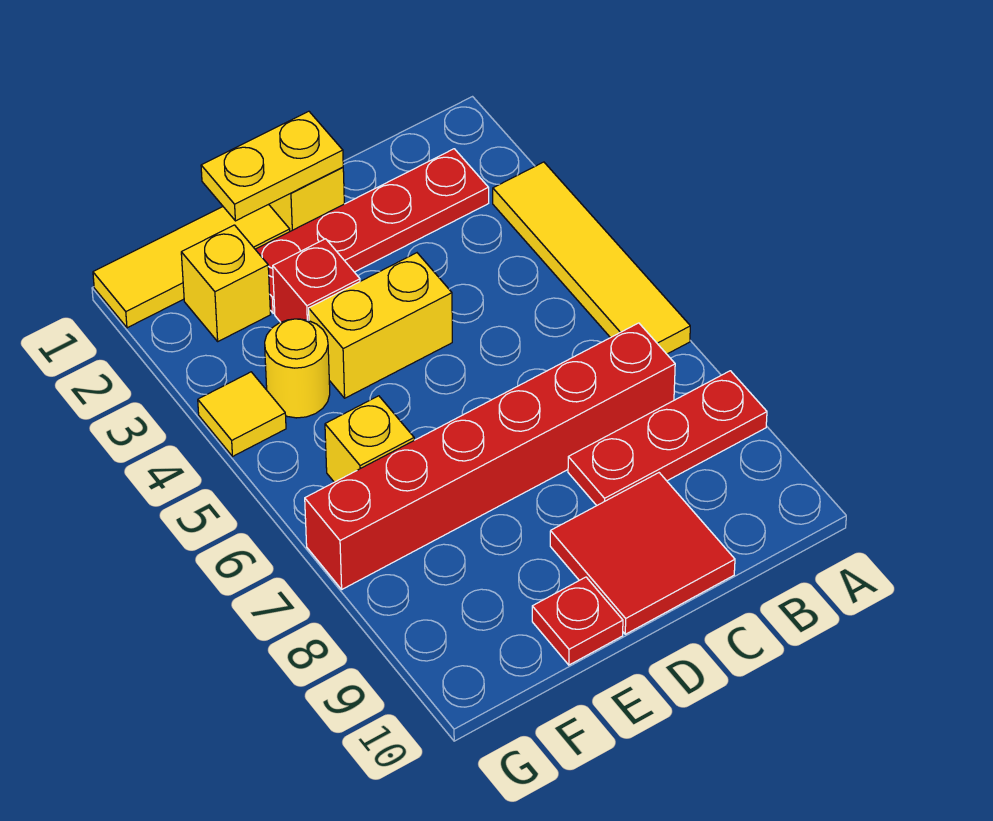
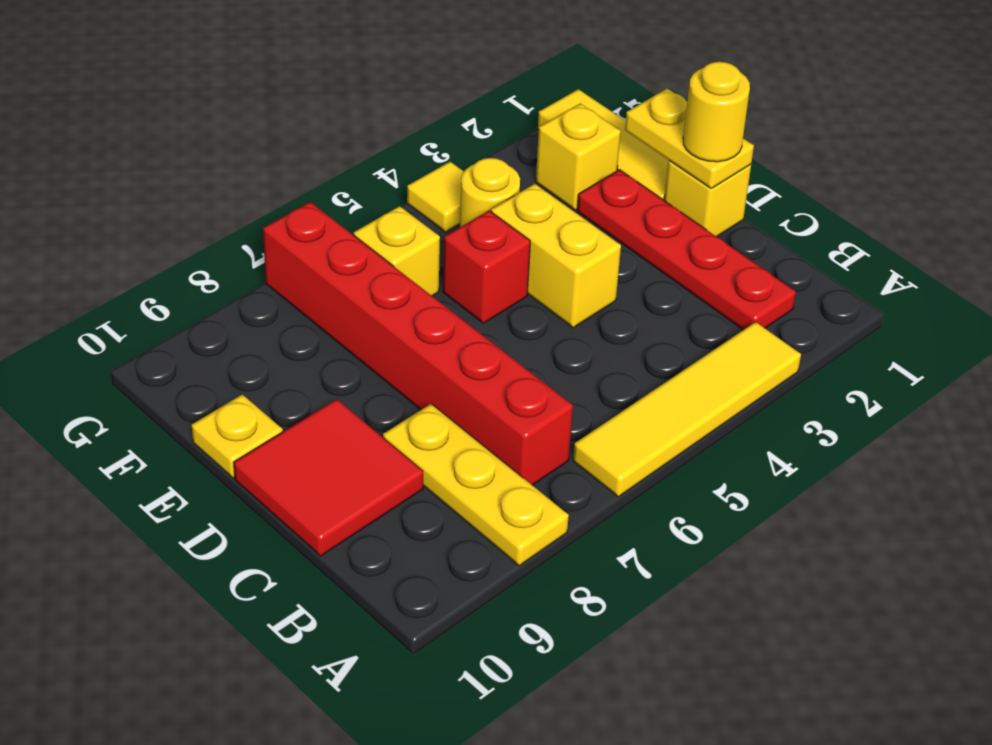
red 1x3 plate [568,371,767,506] -> yellow 1x3 plate [383,404,569,566]
none -> yellow 1x1 round brick [683,62,750,162]
red 1x1 brick [273,239,360,322] -> red 1x1 brick moved to [443,211,530,323]
red 1x1 plate [532,577,623,665] -> yellow 1x1 plate [192,394,283,478]

